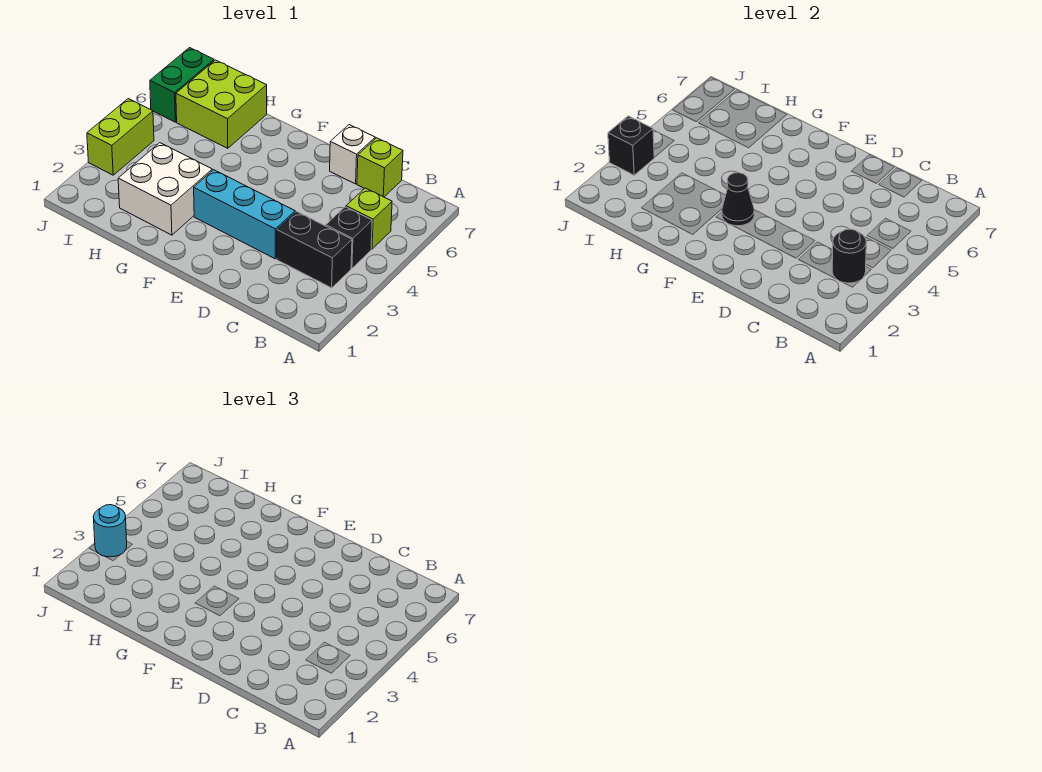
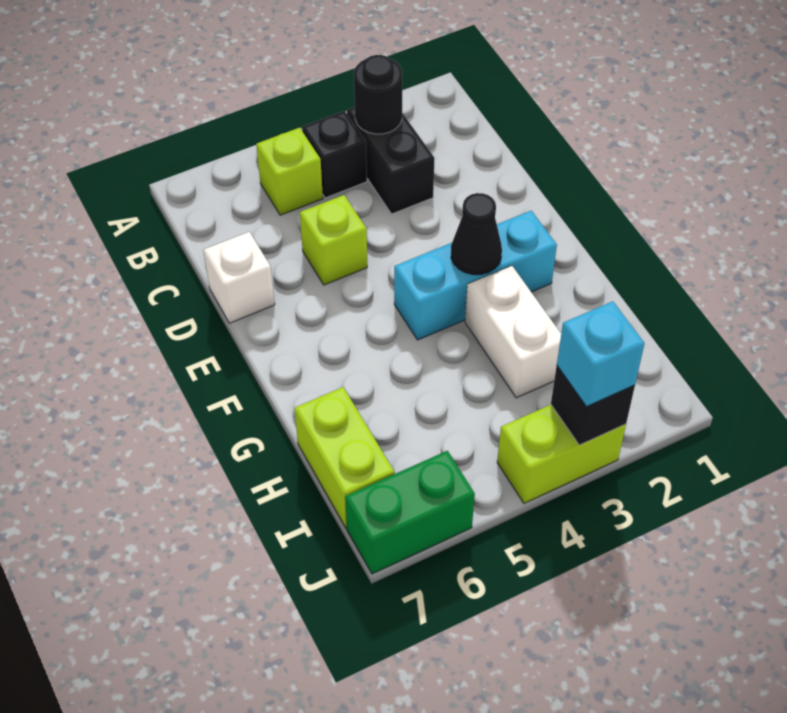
lime 1x1 brick [357,138,403,197] -> lime 1x1 brick moved to [300,195,367,285]
cyan 1x3 brick [194,170,295,259] -> cyan 1x3 brick turned to [394,211,557,340]
white 2x2 brick [118,143,212,235] -> white 1x2 brick [465,266,561,398]
lime 2x2 brick [176,60,267,148] -> lime 1x2 brick [295,387,394,528]
cyan 1x1 round brick [93,505,127,557] -> cyan 1x1 brick [557,301,644,407]

